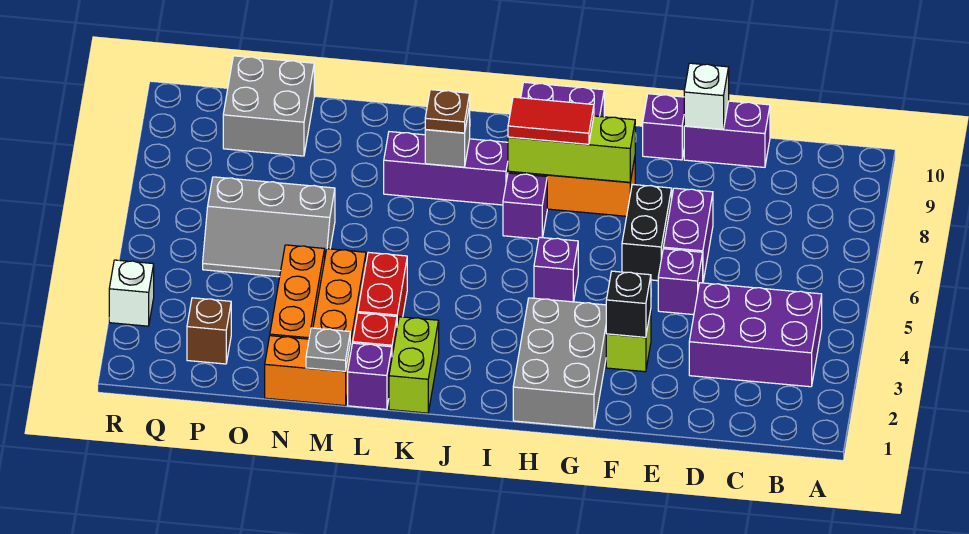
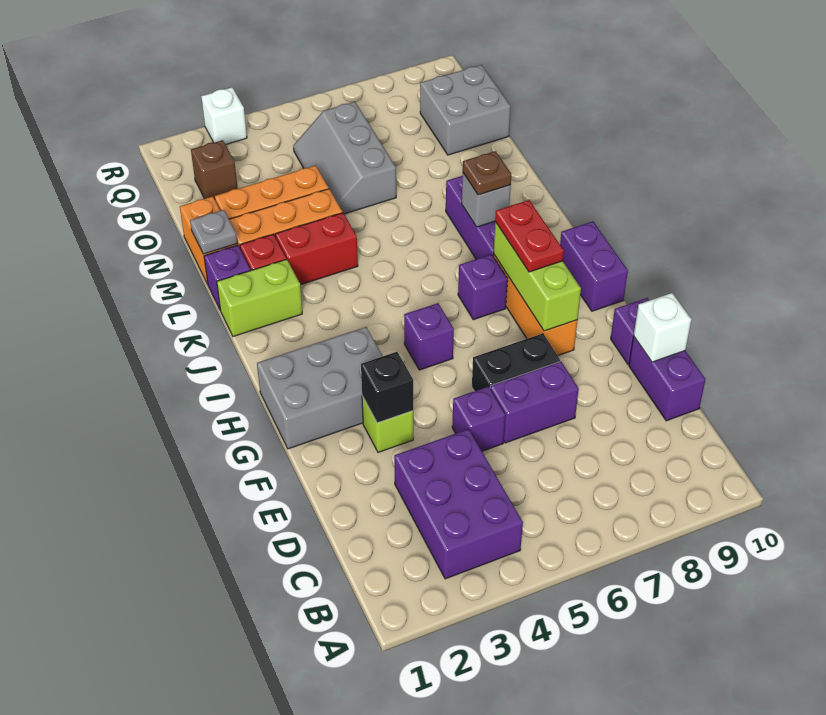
red 1x2 tile [508,97,594,144] -> red 1x2 plate [495,200,564,272]

